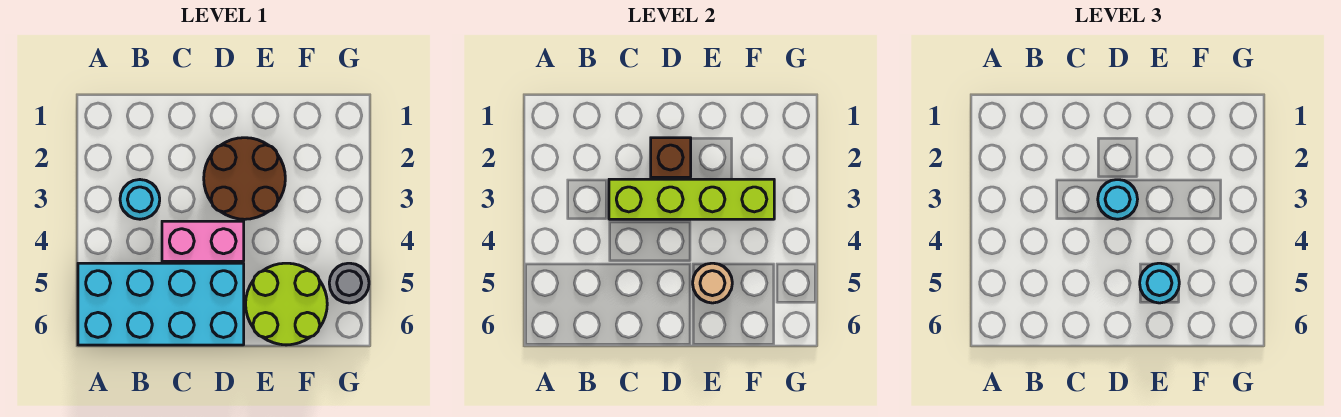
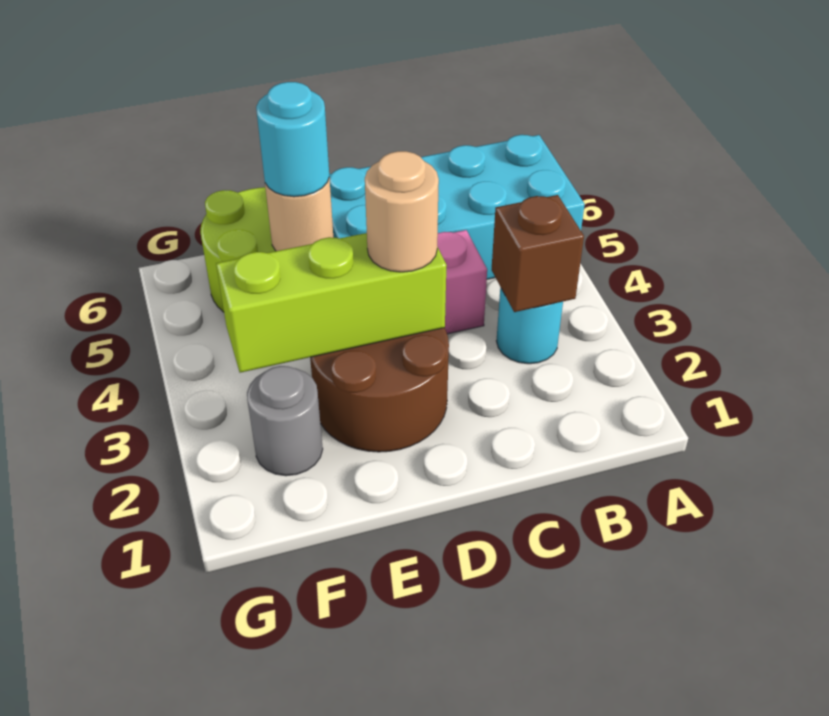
lime 1x4 brick [609,179,774,219] -> lime 1x3 brick [216,233,447,373]
brown 1x1 brick [651,138,691,177] -> brown 1x1 brick moved to [492,195,584,312]
cyan 1x1 round brick [1098,180,1138,219] -> tan 1x1 round brick [365,151,439,272]
grey 1x1 round brick [329,263,369,303] -> grey 1x1 round brick moved to [247,366,323,476]

